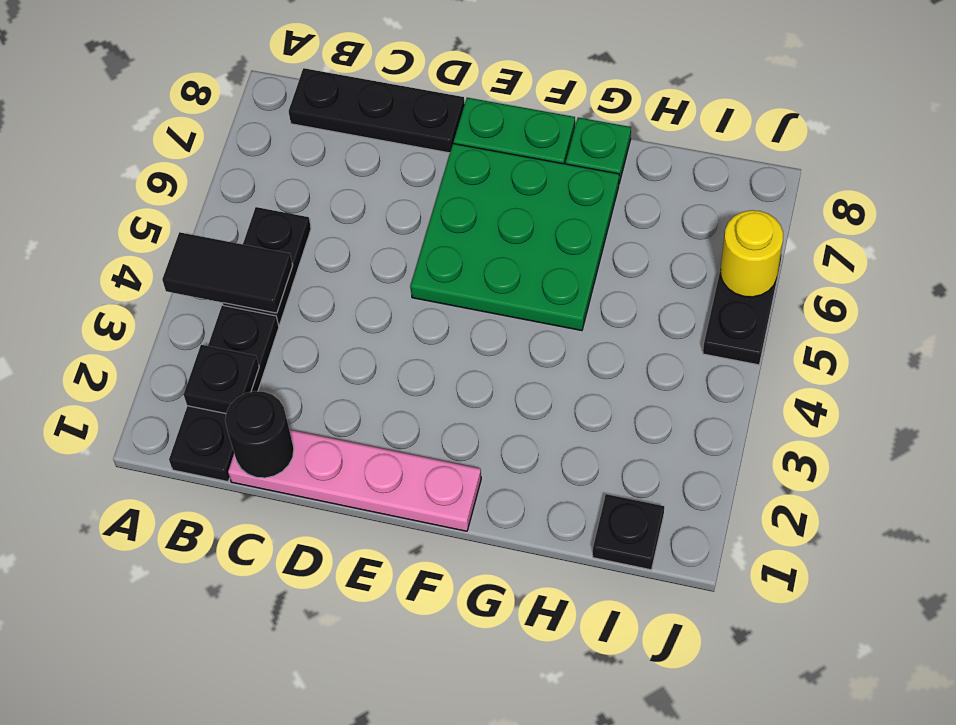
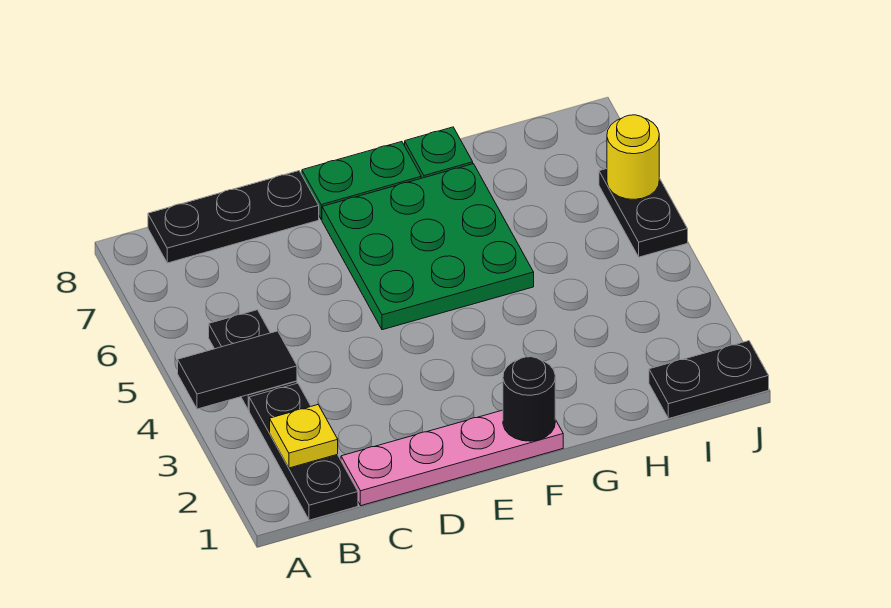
black 1x1 plate [184,345,259,414] -> yellow 1x1 plate [270,405,338,468]
black 1x1 round brick [225,391,294,478] -> black 1x1 round brick moved to [503,357,555,441]
black 1x1 plate [593,494,664,570] -> black 1x2 plate [649,341,769,419]

